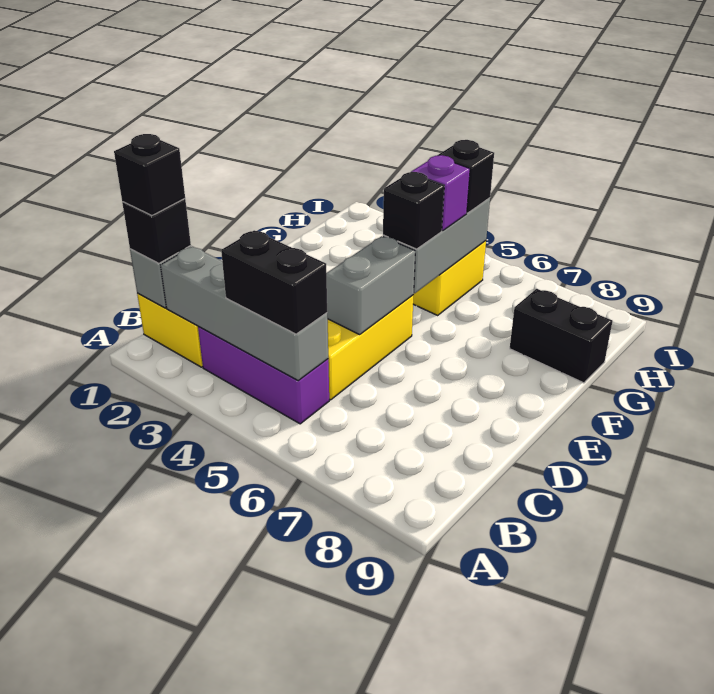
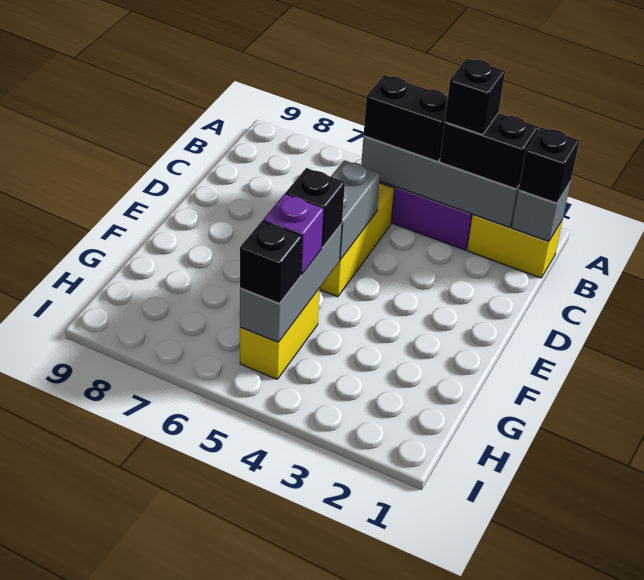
black 1x1 brick [114,134,185,216] -> black 1x1 brick moved to [445,59,505,135]
black 1x2 brick [510,289,613,383] -> black 1x2 brick moved to [440,113,539,189]

